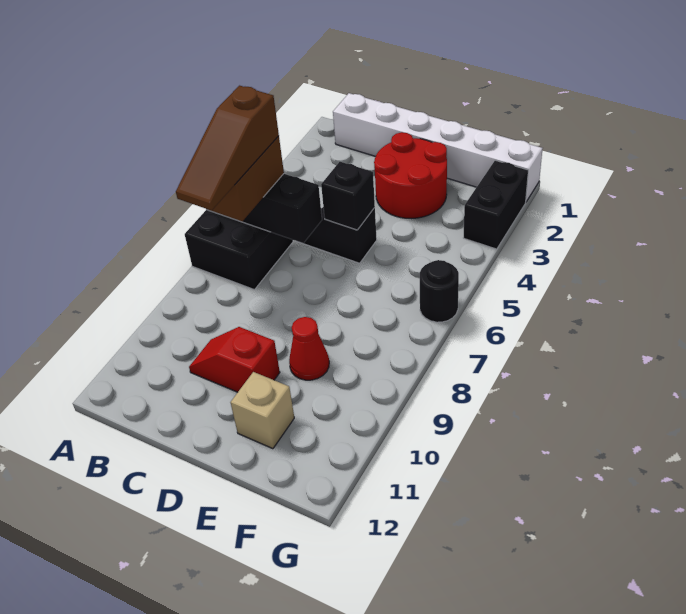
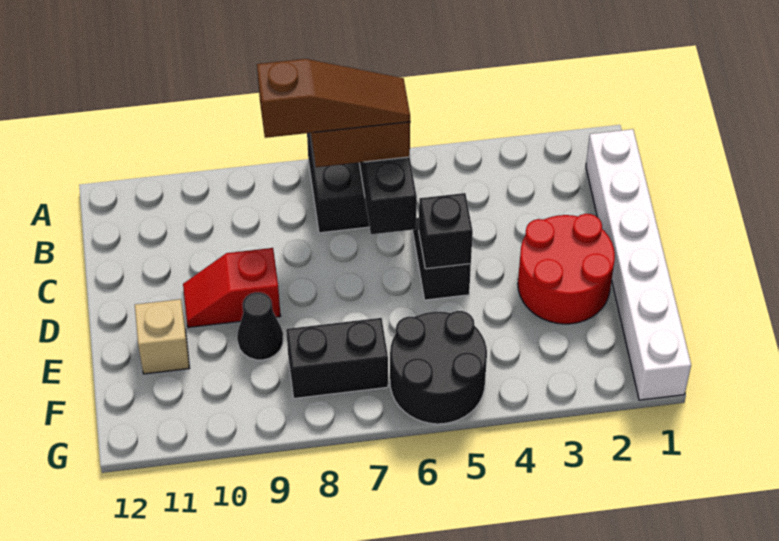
brown 1x3 slope [176,86,279,210] -> brown 1x3 slope turned to [257,59,410,138]
red 1x2 slope [189,327,280,392] -> red 1x2 slope turned to [183,248,280,327]
red 1x1 cone [289,317,329,380] -> black 1x1 cone [237,292,283,360]
black 1x2 brick [463,160,528,249] -> black 1x2 brick moved to [286,318,388,398]
black 1x1 round brick [420,260,459,322] -> black 2x2 round brick [390,311,487,424]

